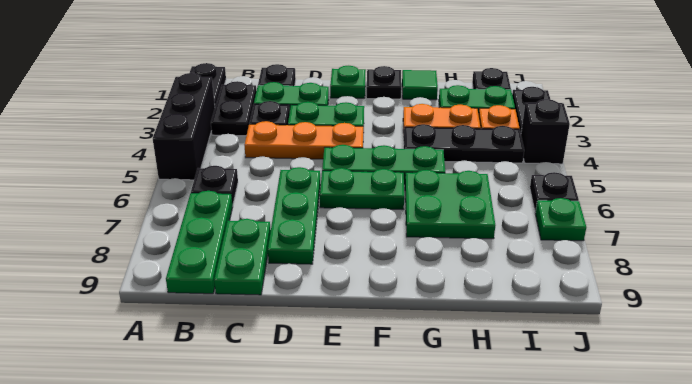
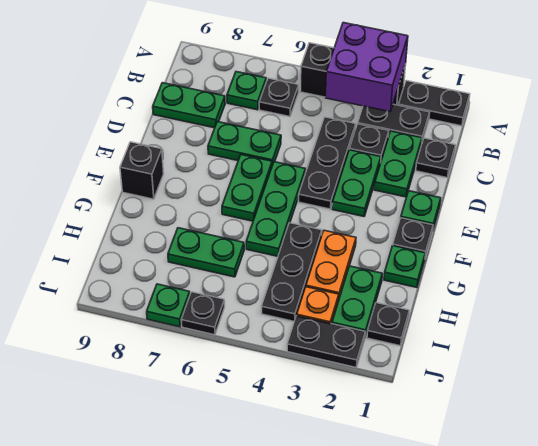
none -> purple 2x2 brick [325,23,408,112]
green 1x3 plate [166,191,233,294] -> green 1x1 plate [227,72,266,110]
orange 1x3 plate [244,121,363,159] -> black 1x3 plate [299,117,356,209]
green 1x3 plate [268,167,320,264] -> green 1x2 plate [208,122,281,165]
green 1x1 tile [402,70,438,100] -> green 1x1 plate [384,246,425,288]
green 2x2 plate [405,170,495,239] -> green 1x2 plate [168,228,244,277]
black 1x1 brick [521,99,570,164] -> black 1x1 brick moved to [120,142,164,199]

